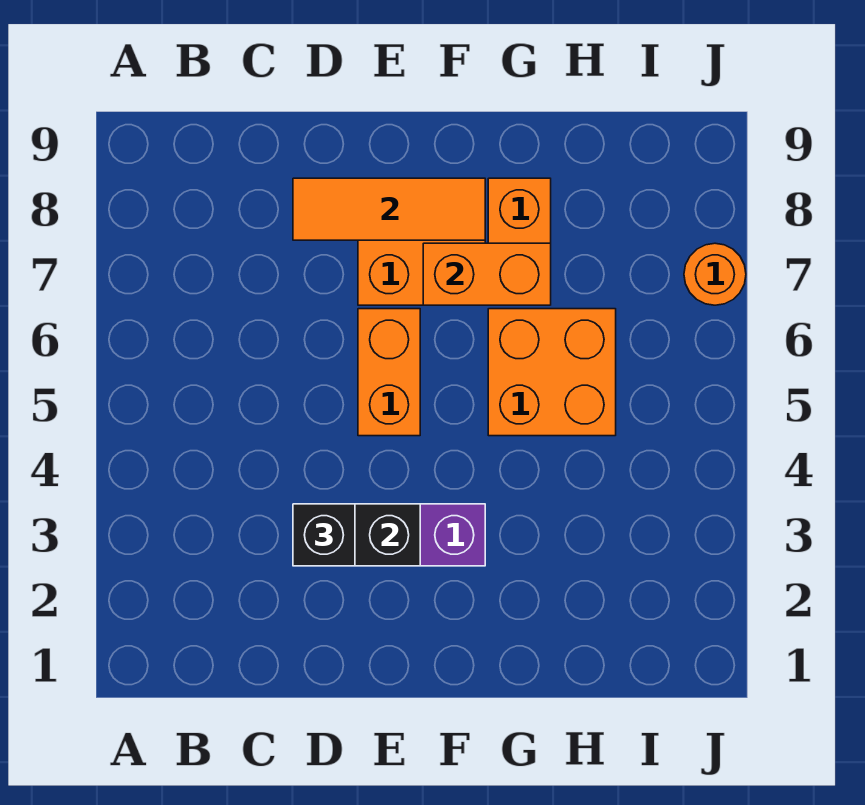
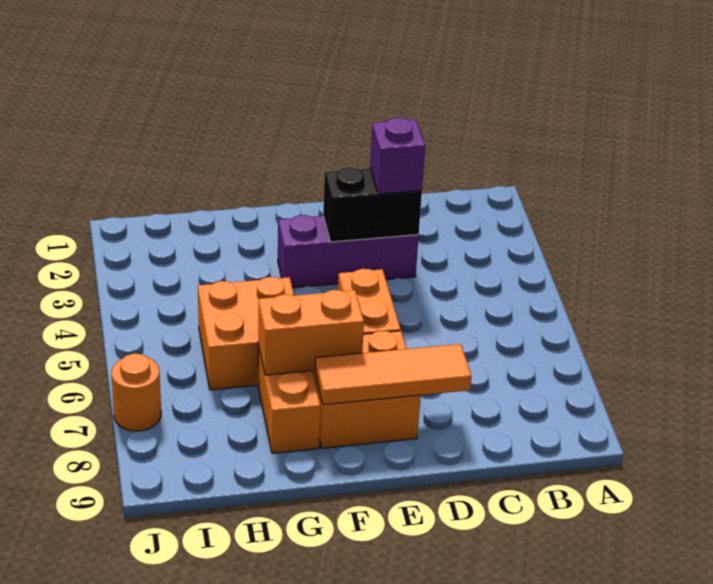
black 1x1 brick [293,504,355,566] -> purple 1x1 brick [370,118,425,194]

